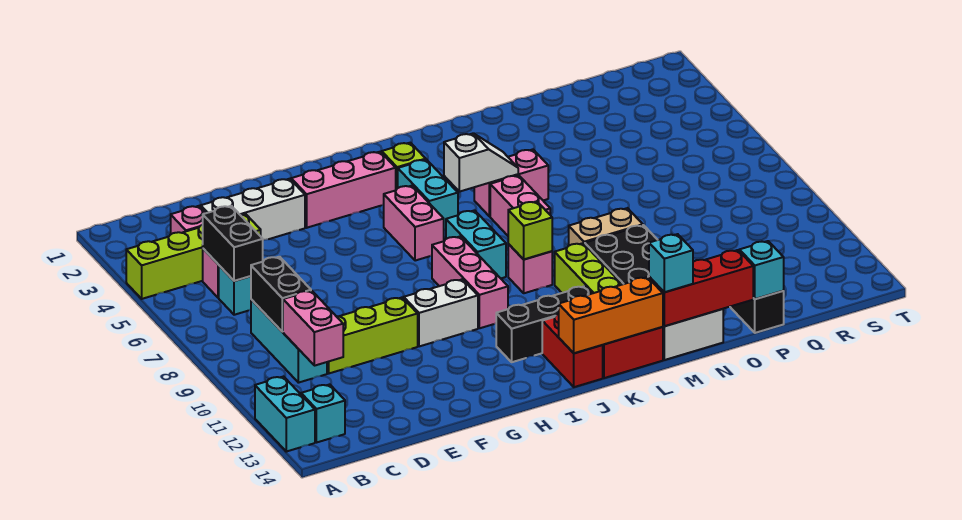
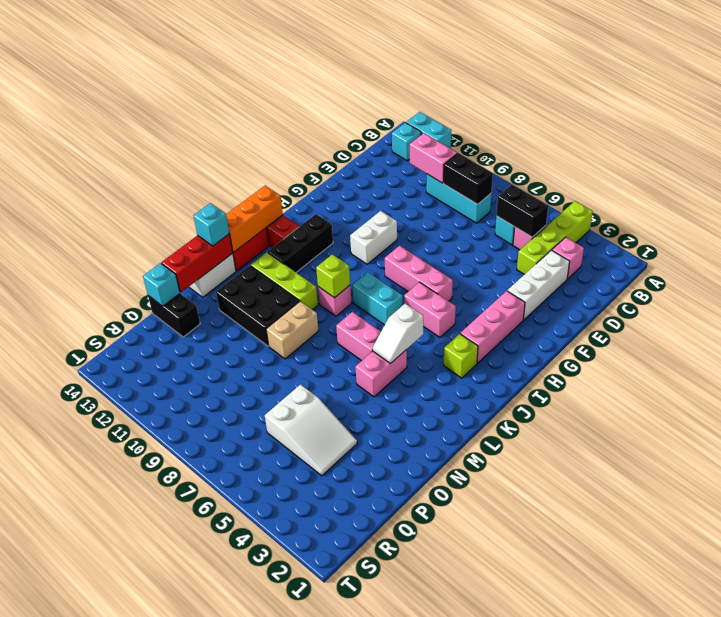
lime 1x3 brick [327,298,418,373] -> none
pink 1x3 brick [432,236,508,328] -> pink 1x3 brick moved to [385,246,453,301]
cyan 1x2 brick [398,159,458,230] -> none
none -> white 2x3 slope [265,385,357,476]

